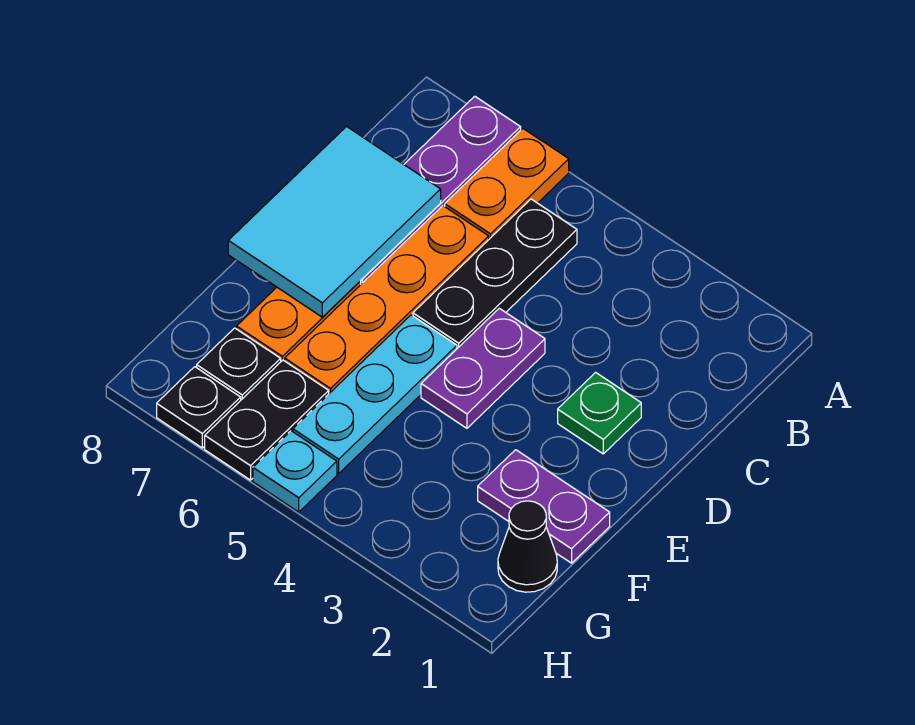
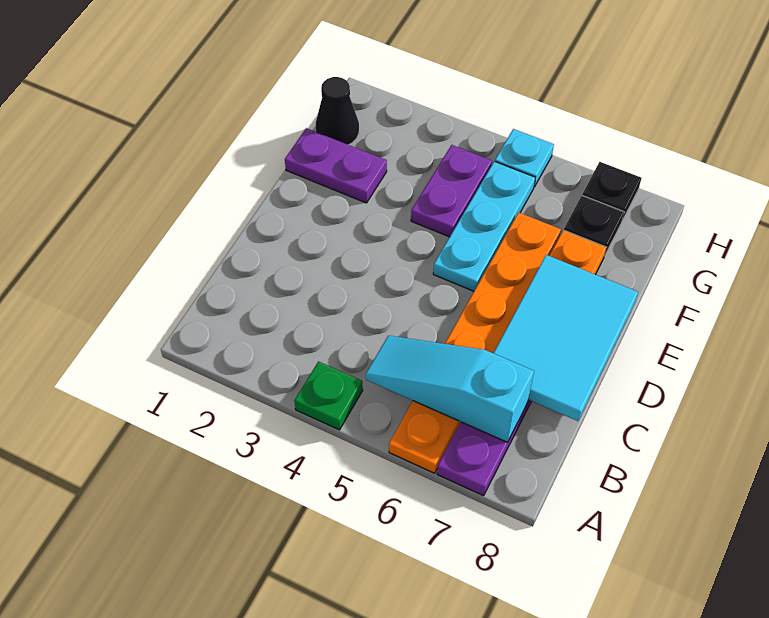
black 1x3 plate [413,199,577,348] -> none
none -> cyan 1x3 slope [366,336,534,442]
green 1x1 plate [558,372,641,454] -> green 1x1 plate moved to [294,362,363,430]
purple 1x2 plate [421,308,545,428] -> purple 1x2 plate moved to [411,145,492,237]
black 1x2 plate [205,360,329,480] -> none

